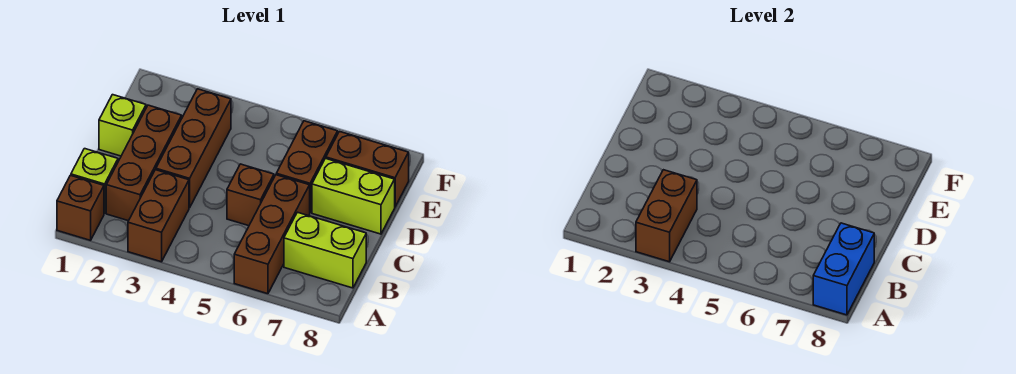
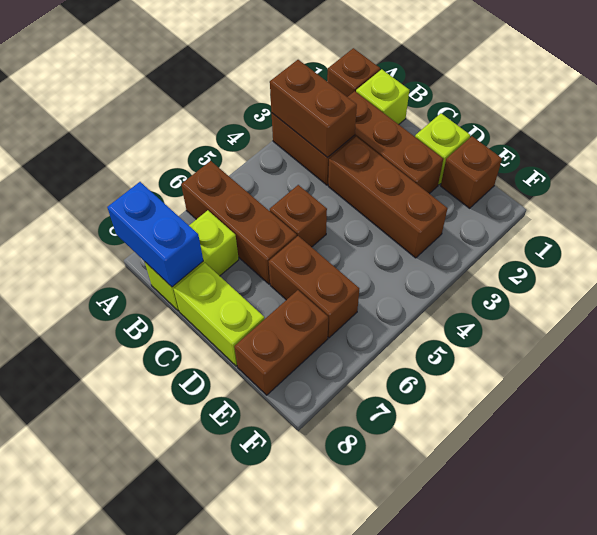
lime 1x2 brick [312,158,395,234] -> lime 1x2 brick turned to [174,263,264,366]
none -> brown 1x1 brick [441,136,502,208]

